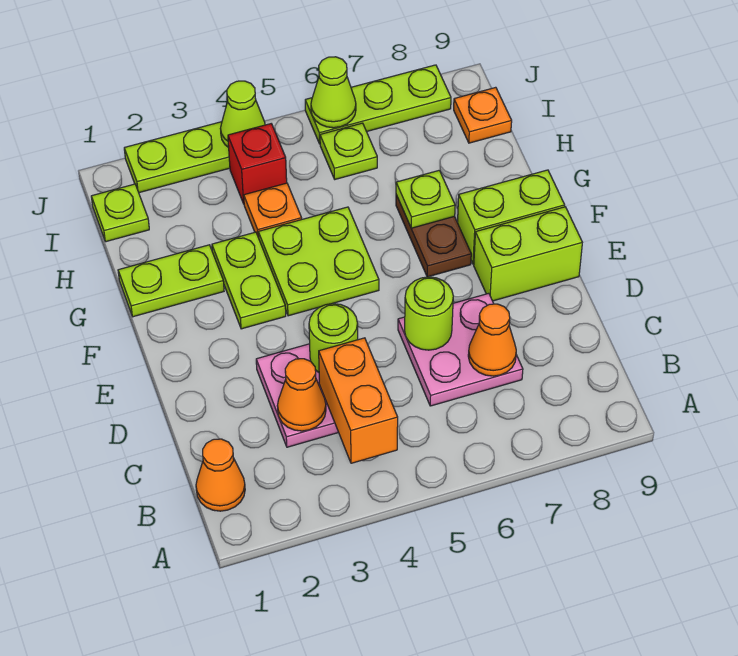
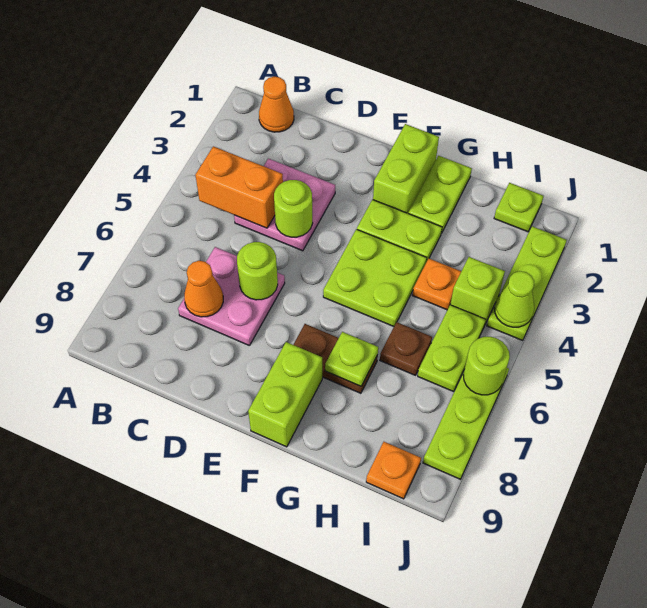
orange 1x1 cone [277,359,326,431] -> none
lime 1x2 brick [474,207,582,301] -> lime 1x2 brick moved to [373,124,439,213]
none -> brown 1x1 plate [380,322,432,375]
red 1x1 brick [228,124,287,204] -> lime 1x1 brick [450,257,505,324]
lime 1x1 plate [320,123,377,179] -> lime 1x2 plate [418,305,486,392]
lime 1x1 cone [311,57,356,128] -> lime 1x1 round brick [463,337,510,395]

